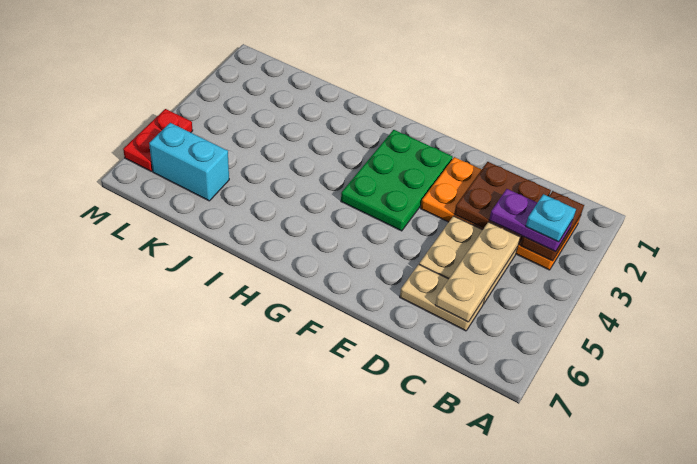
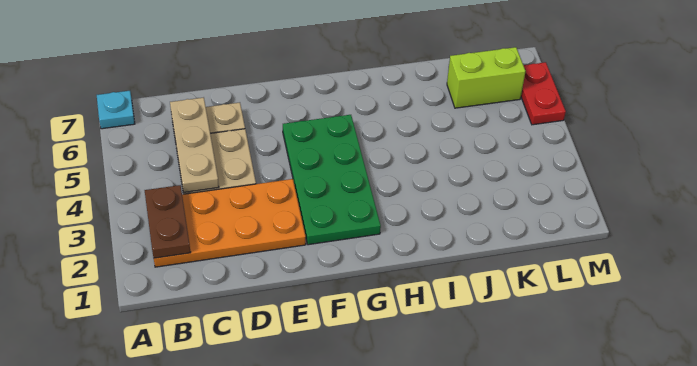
purple 1x2 plate [489,189,573,252] -> none
cyan 1x1 plate [526,194,576,242] -> cyan 1x1 plate moved to [97,91,135,129]
brown 2x2 plate [454,162,551,245] -> none
green 2x3 plate [341,130,453,231] -> green 2x4 plate [283,115,381,245]
cyan 1x2 brick [149,123,229,201] -> lime 1x2 brick [447,47,525,108]

